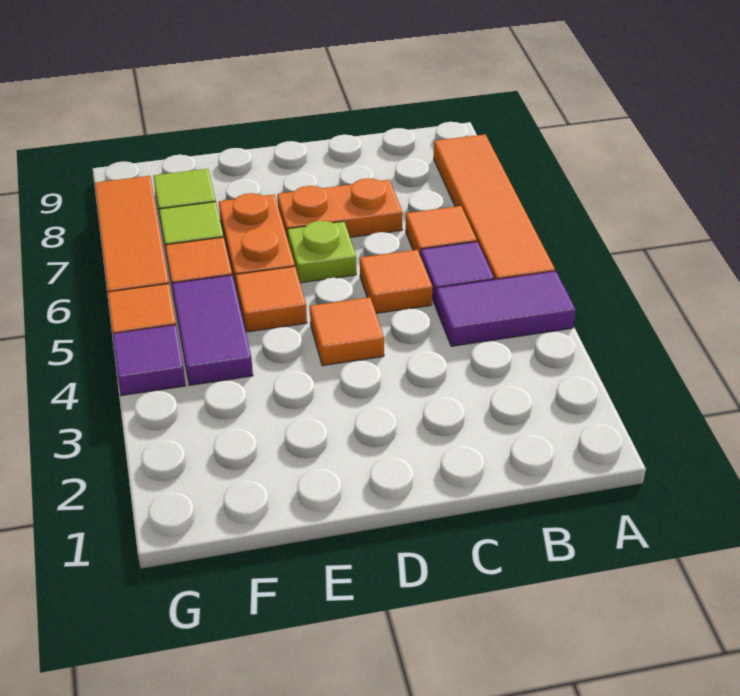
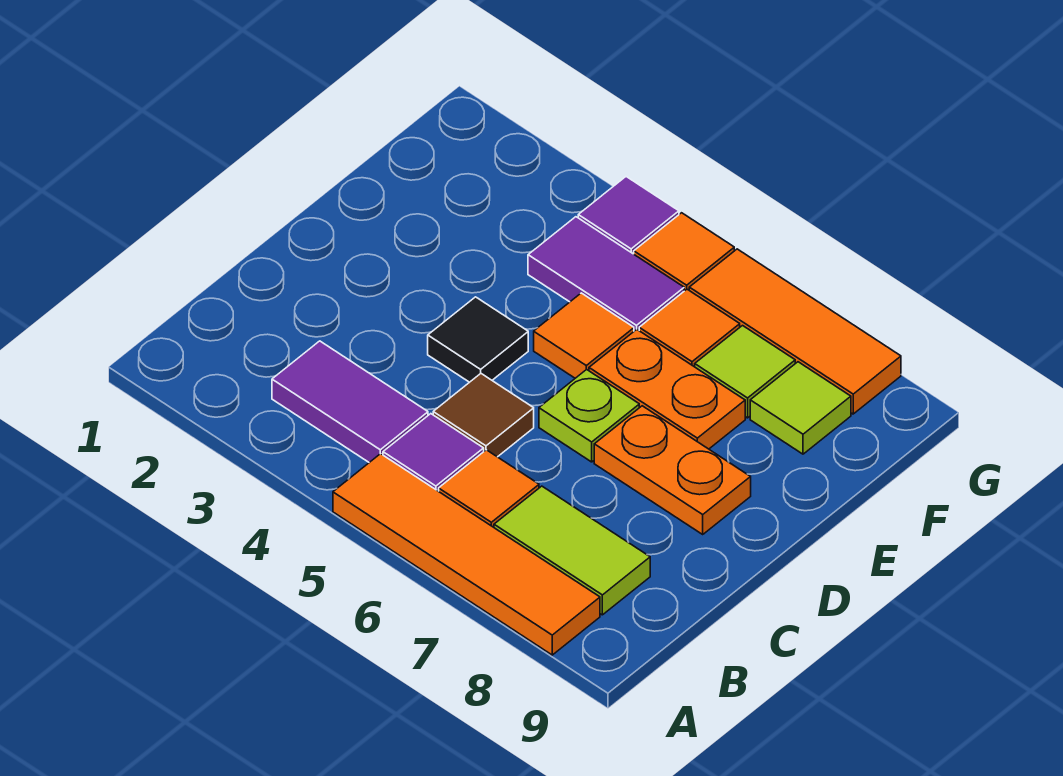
purple 1x2 tile [435,271,576,346] -> purple 1x2 tile turned to [272,341,428,462]
none -> lime 1x2 tile [494,486,650,615]
orange 1x1 tile [360,250,432,313] -> brown 1x1 tile [433,374,534,457]
orange 1x2 plate [277,178,403,239] -> orange 1x2 plate turned to [594,406,751,534]
orange 1x1 tile [310,297,384,366] -> black 1x1 tile [428,297,528,382]

